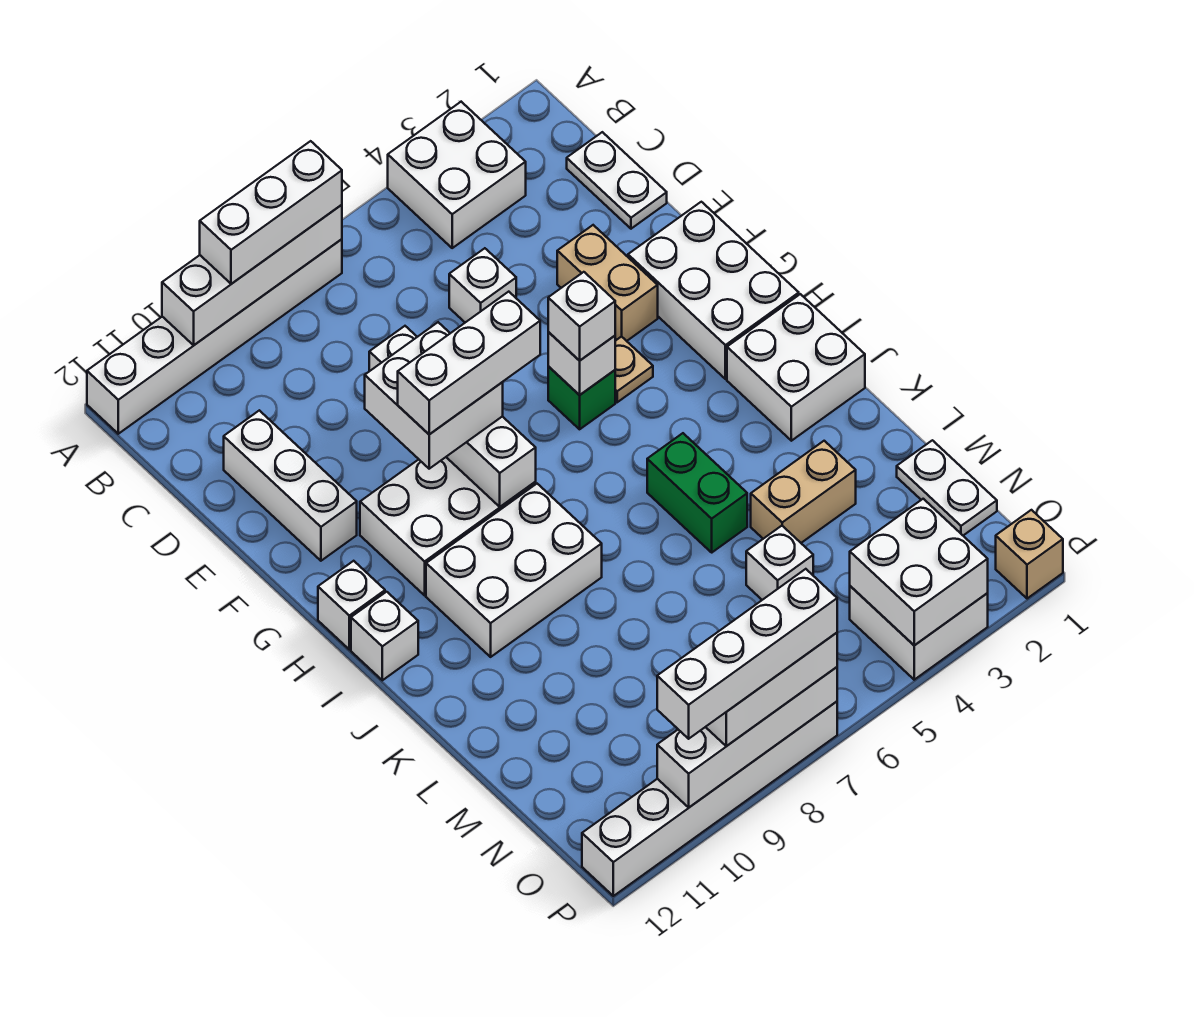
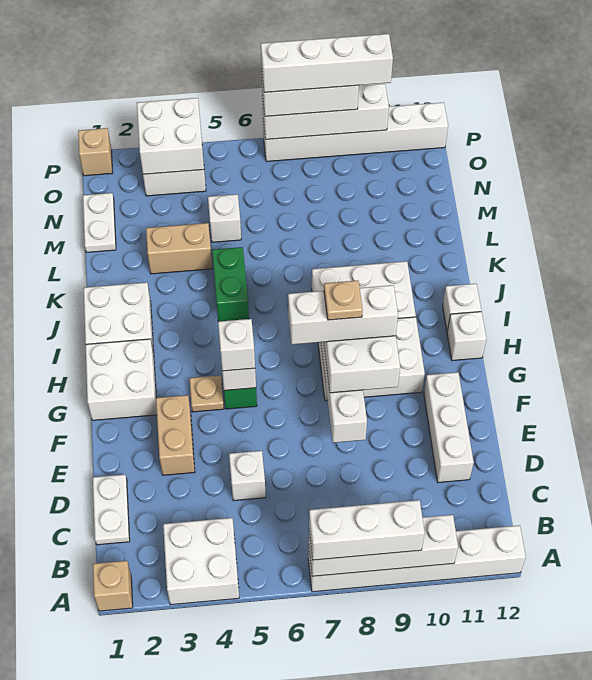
none -> tan 1x1 brick [93,561,133,611]
white 2x3 brick [628,202,799,379] -> white 2x2 brick [86,339,157,420]
none -> tan 1x1 plate [324,281,363,320]

